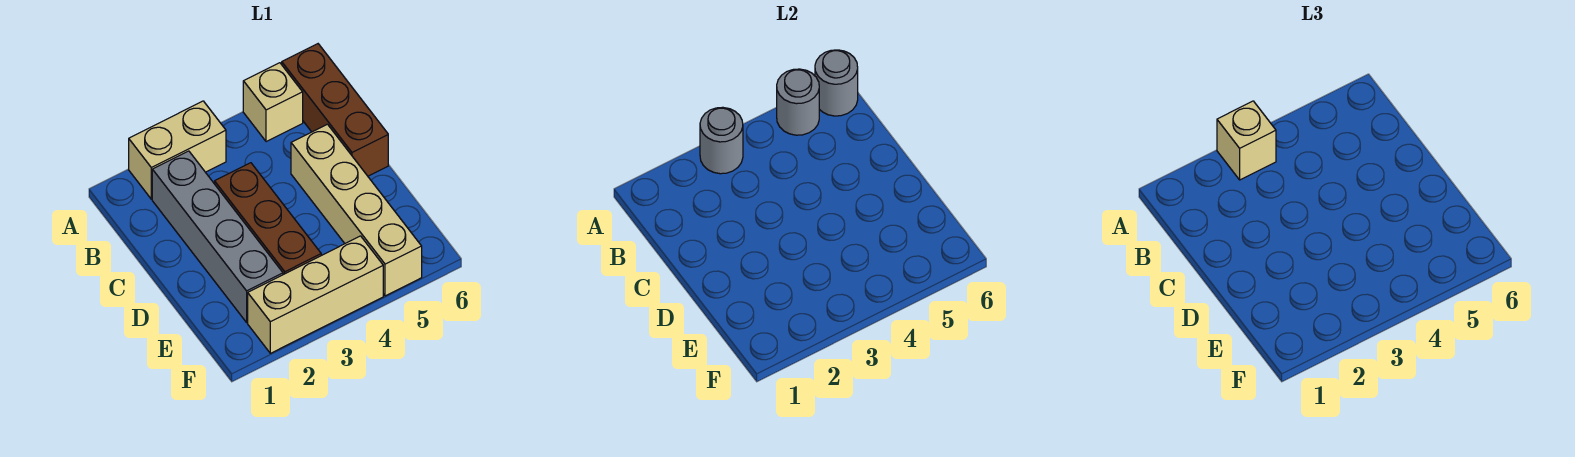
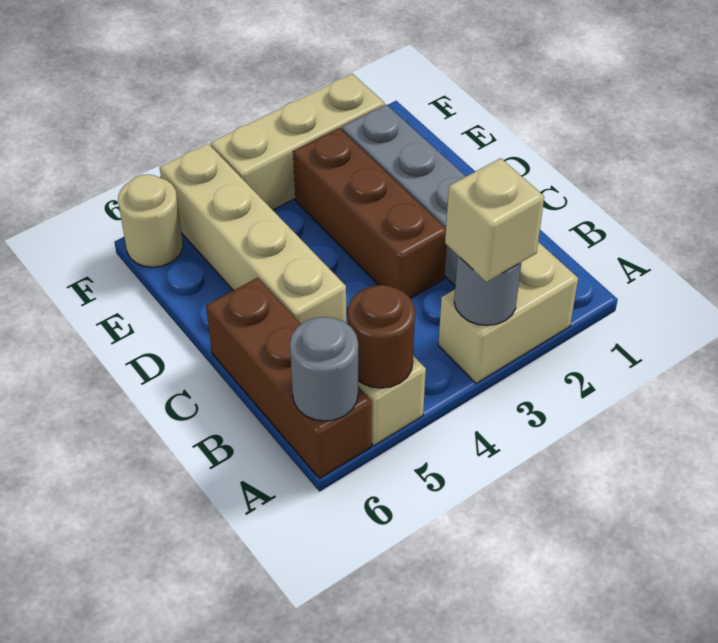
grey 1x1 round brick [777,69,819,135] -> brown 1x1 round brick [348,285,415,388]
none -> tan 1x1 round brick [118,174,183,267]

